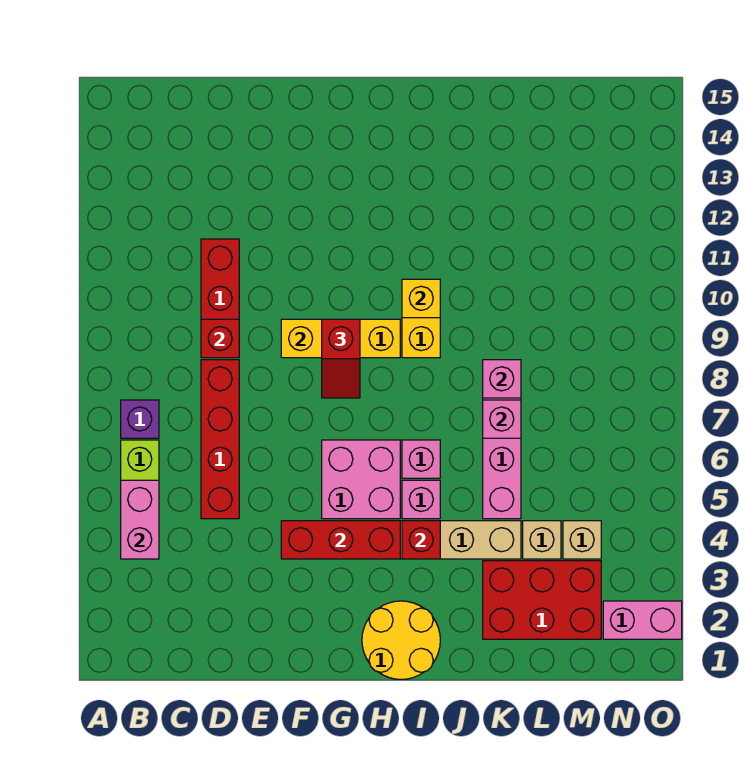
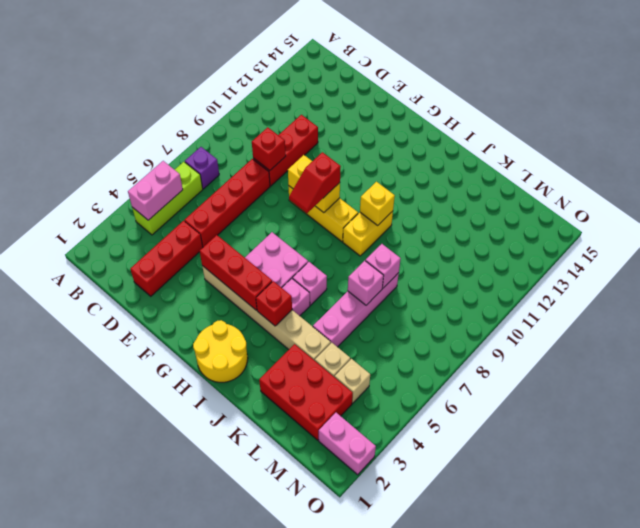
none -> red 1x3 brick [130,221,203,296]

